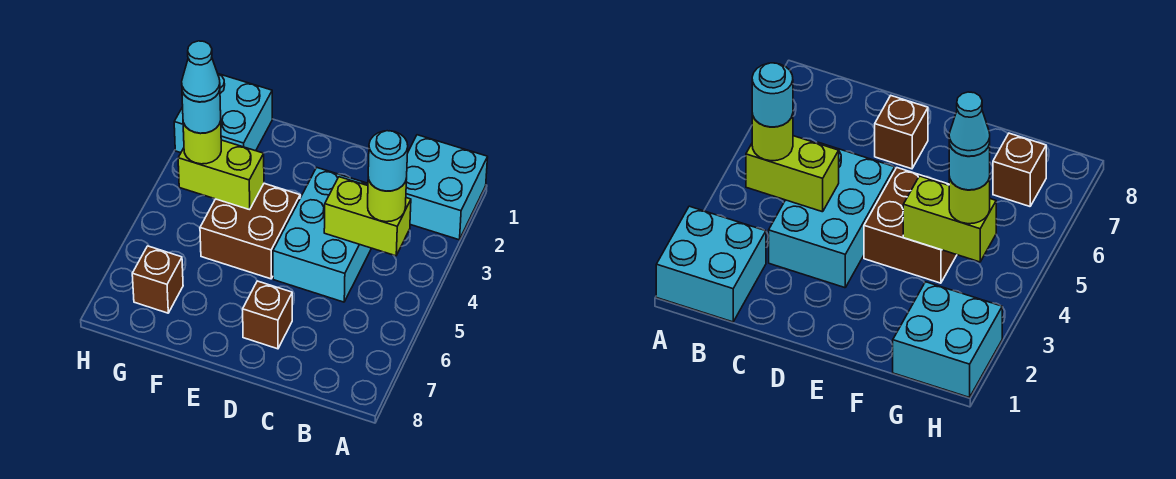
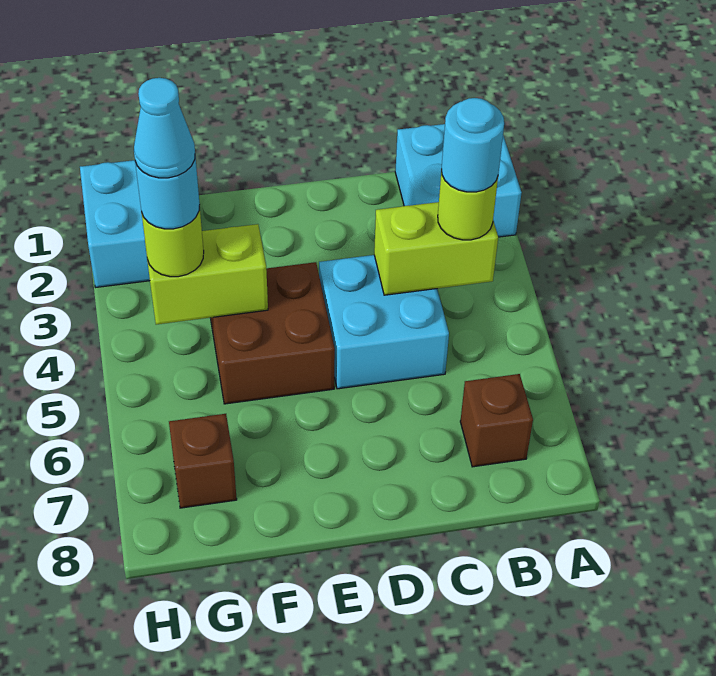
cyan 2x3 brick [273,168,371,302] -> cyan 2x2 brick [319,255,449,389]
brown 1x1 brick [243,281,292,349] -> brown 1x1 brick moved to [460,374,533,467]

